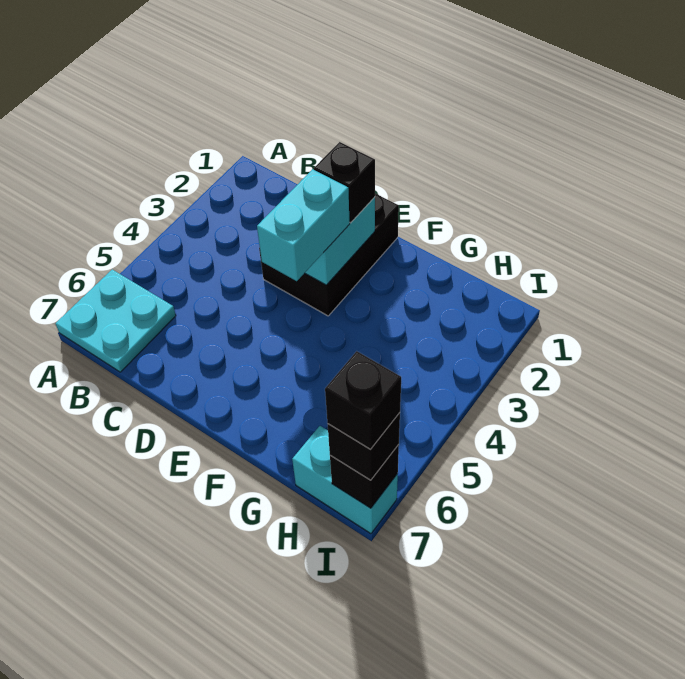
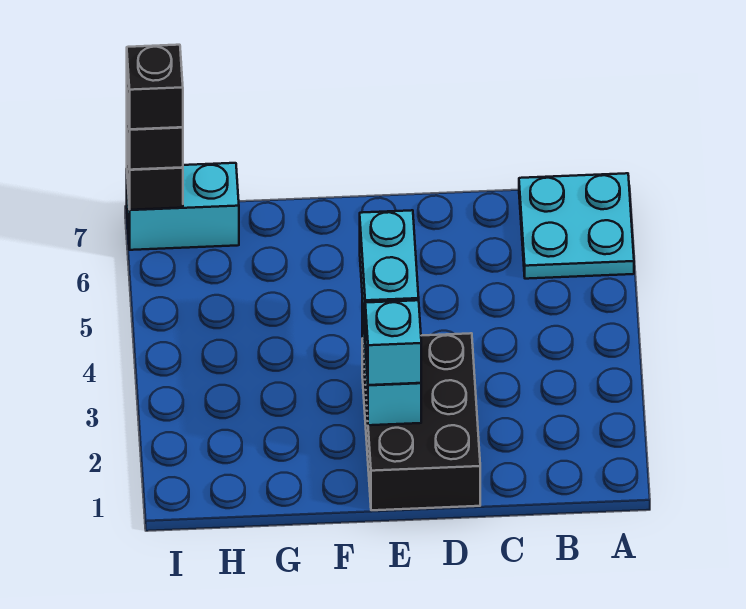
black 1x1 brick [314,142,375,223] -> cyan 1x1 brick [365,300,421,385]

